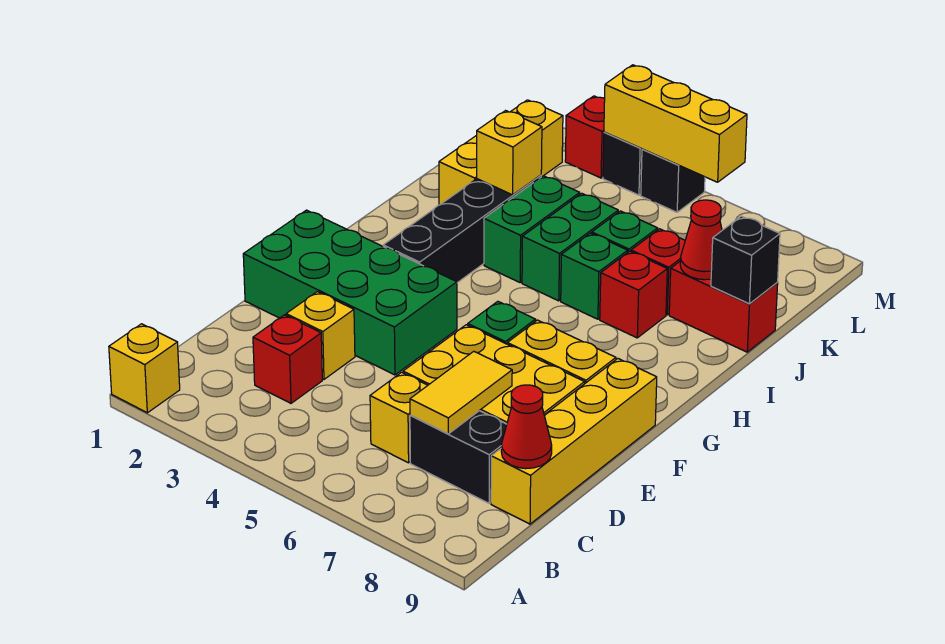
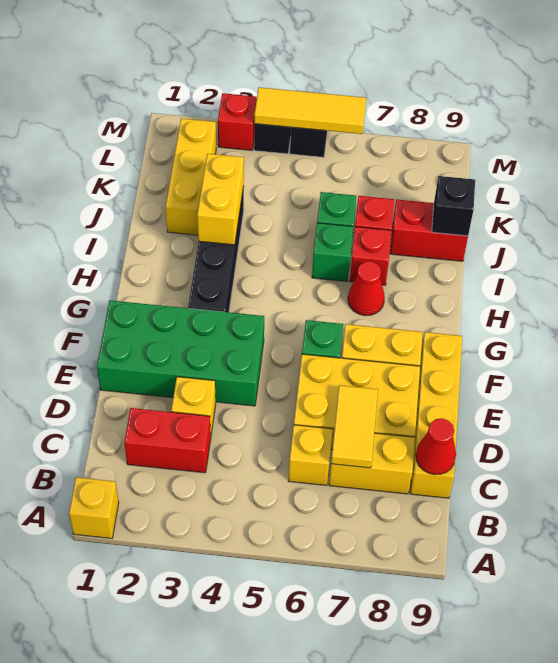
red 1x1 brick [253,315,322,403] -> red 1x2 brick [124,408,211,473]
black 1x2 brick [410,411,507,503] -> yellow 1x2 brick [329,433,415,494]
green 1x2 brick [484,176,580,282] -> none
green 1x2 brick [522,193,618,301] -> none
yellow 1x1 brick [477,111,542,195] -> yellow 1x2 brick [197,154,244,245]
red 1x1 cone [680,200,722,280] -> red 1x1 cone moved to [348,261,385,316]
yellow 1x3 brick [604,65,747,182] -> yellow 1x3 tile [254,87,366,134]

